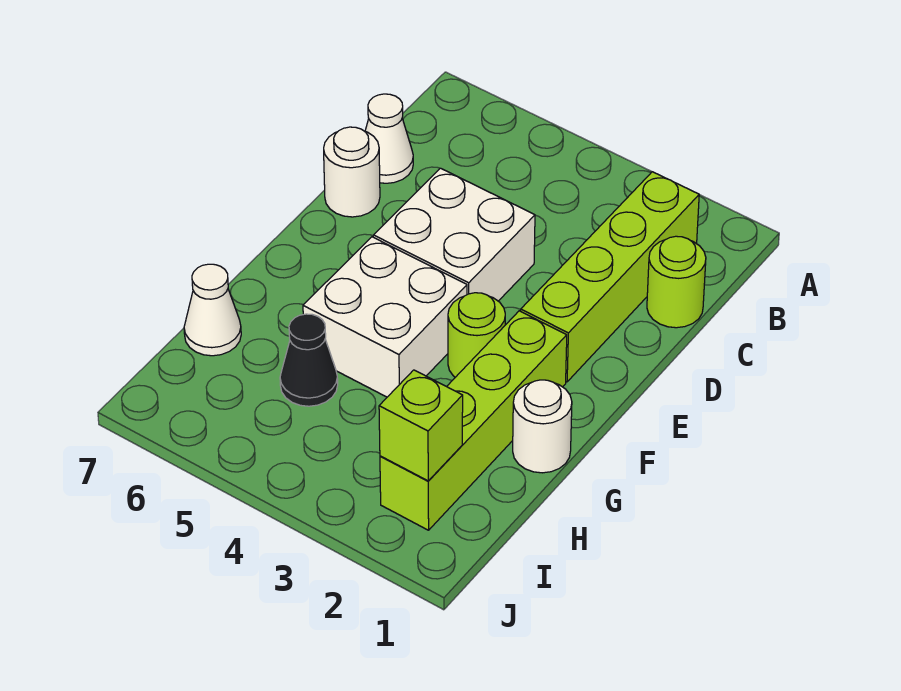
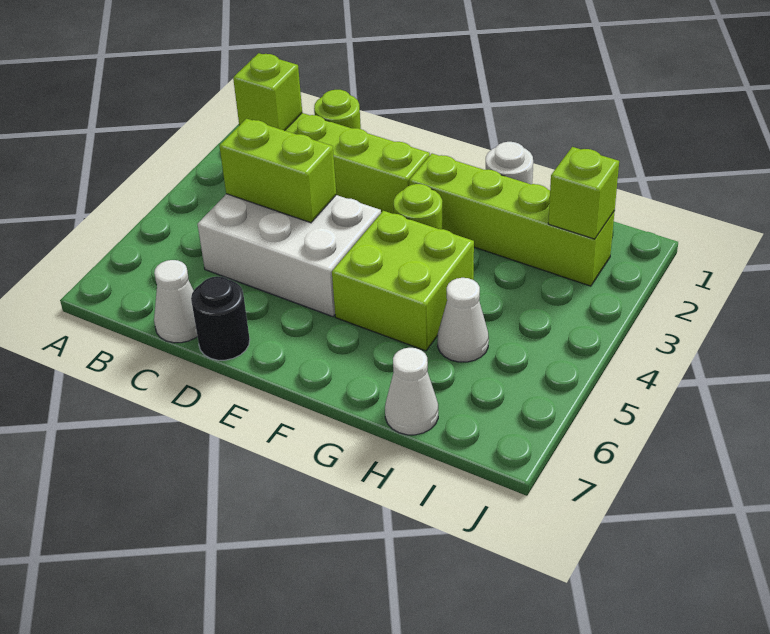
none -> lime 1x1 brick [233,53,302,131]
none -> lime 1x2 brick [219,119,336,223]
white 2x2 brick [373,168,535,301] -> white 2x3 brick [198,194,381,317]
white 1x1 round brick [324,127,380,217] -> black 1x1 round brick [191,276,250,360]
white 2x2 brick [303,237,467,397] -> lime 2x2 brick [332,211,474,351]
black 1x1 cone [280,314,338,406] -> white 1x1 cone [438,278,489,362]

